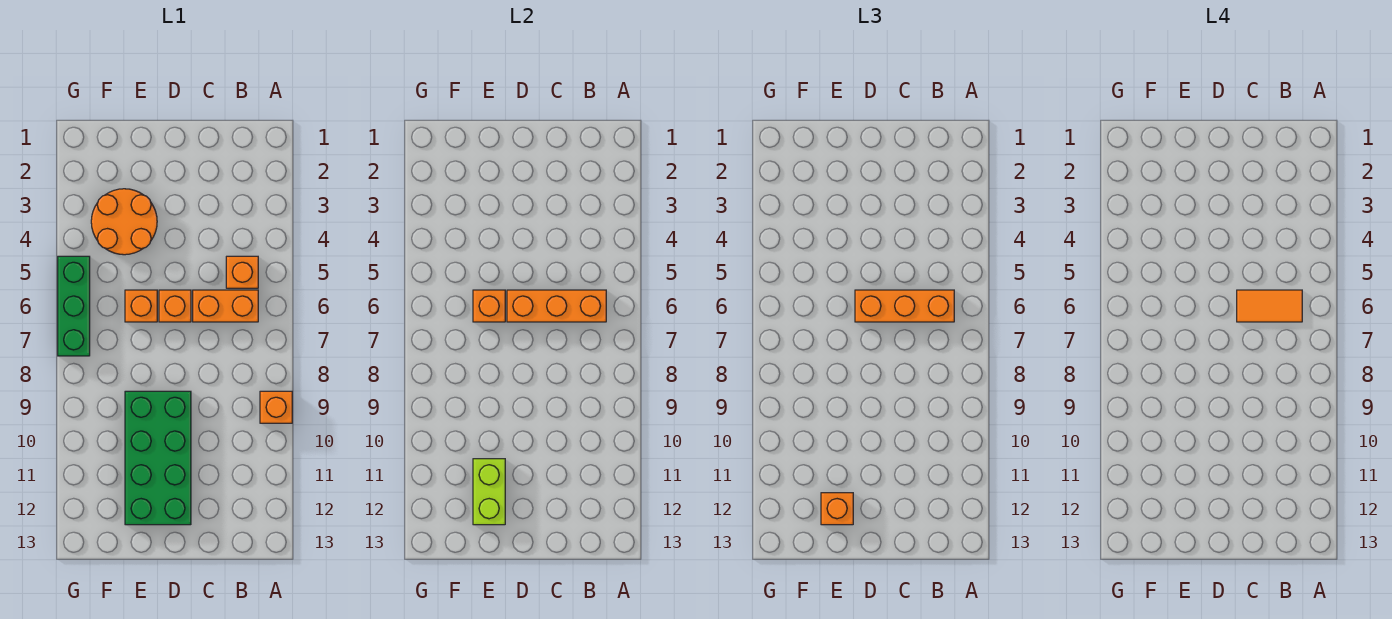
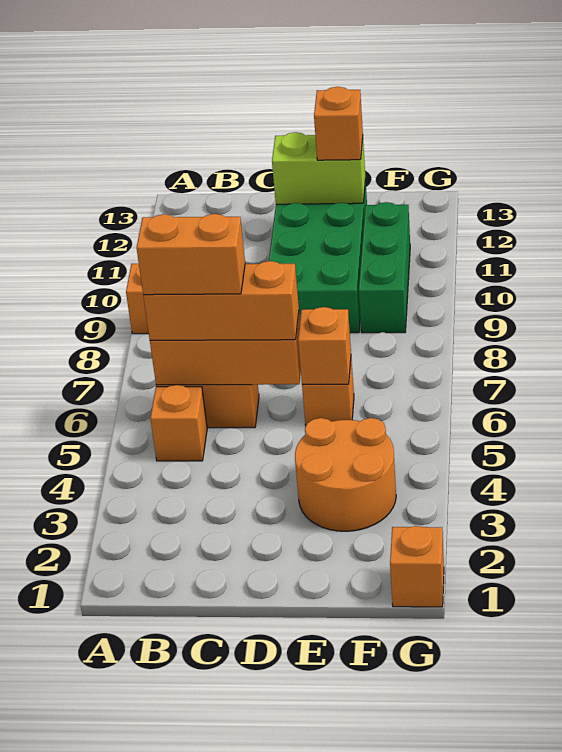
orange 1x2 tile [1237,290,1302,322] -> orange 1x2 brick [137,214,245,295]
orange 1x1 brick [159,290,191,322] -> orange 1x1 brick moved to [390,526,444,607]
lime 1x2 brick [473,459,505,525] -> lime 1x2 brick turned to [272,132,365,204]
green 1x3 brick [58,256,90,356] -> green 1x3 brick moved to [359,202,410,333]

